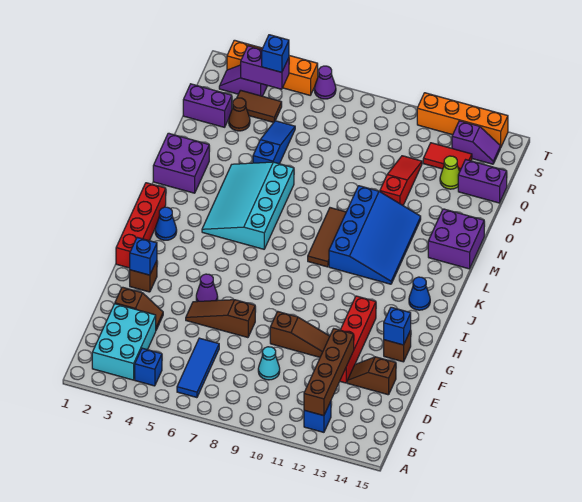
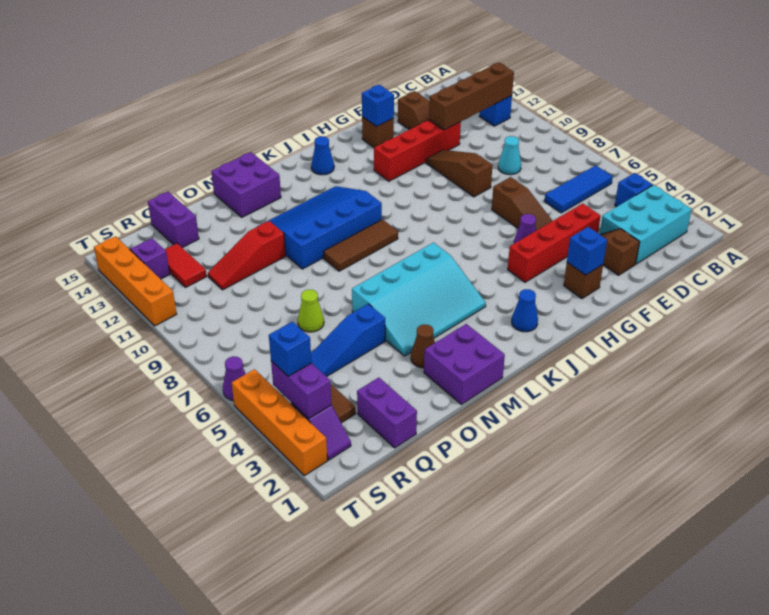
red 1x4 brick [116,183,166,268] -> red 1x4 brick moved to [508,203,601,282]
brown 1x1 cone [229,98,250,131] -> brown 1x1 cone moved to [411,324,435,368]
lime 1x1 cone [440,156,460,189] -> lime 1x1 cone moved to [298,289,324,332]

